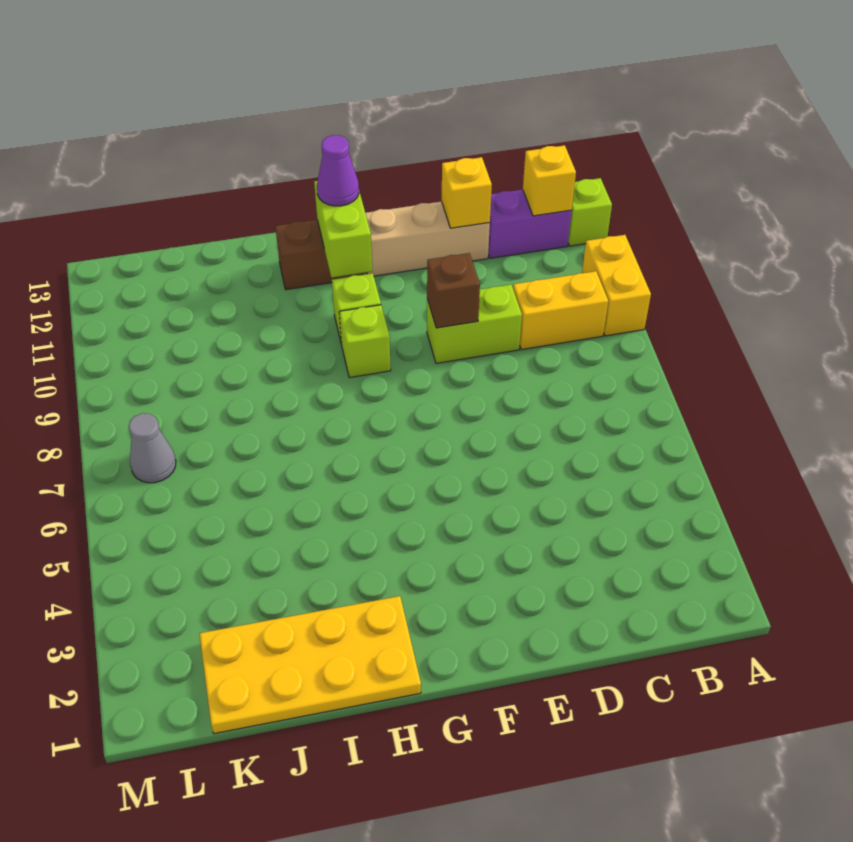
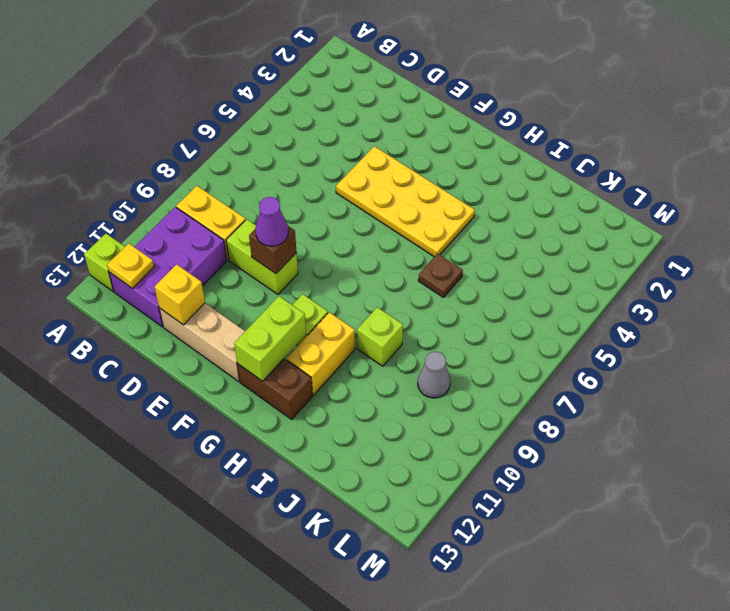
yellow 1x2 brick [582,235,651,336] -> yellow 1x2 brick moved to [287,312,355,395]
purple 1x2 brick [488,190,572,258] -> purple 2x3 brick [109,207,227,327]
yellow 1x1 brick [523,145,576,216] -> yellow 1x1 plate [107,243,154,289]
lime 1x1 brick [339,305,391,378] -> lime 1x1 brick moved to [357,307,403,366]
purple 1x1 cone [317,135,359,206] -> purple 1x1 cone moved to [255,197,288,246]
yellow 2x4 plate [199,596,421,734] -> yellow 2x4 plate moved to [336,146,475,257]
none -> brown 1x1 plate [418,254,463,298]
grey 1x1 cone [129,413,176,483] -> grey 1x1 cone moved to [418,352,450,398]

